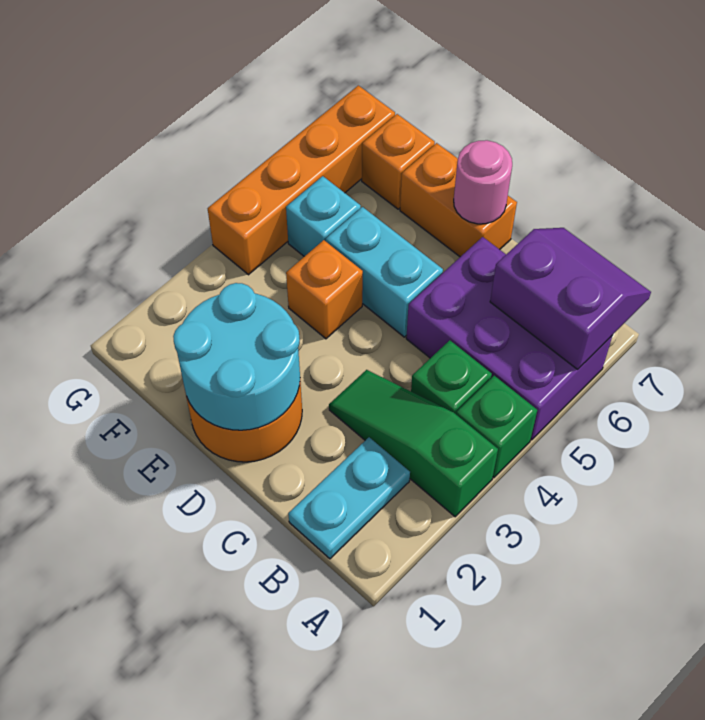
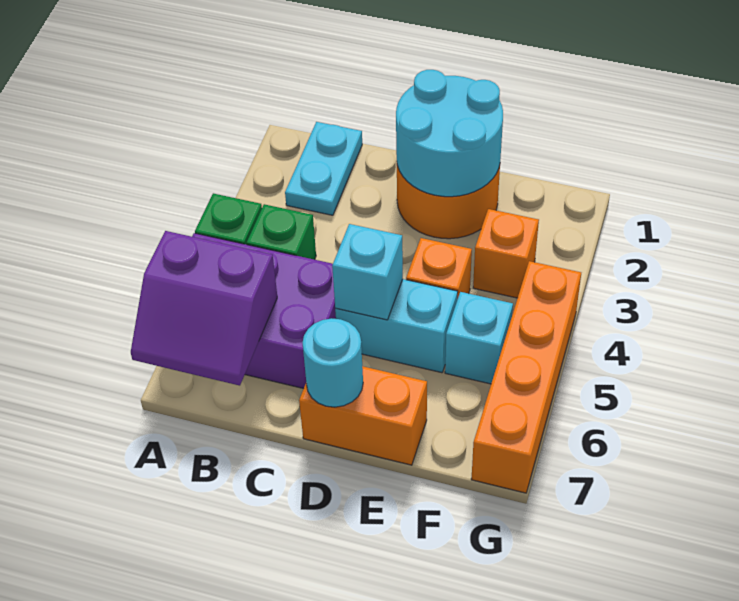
green 1x3 slope [329,370,498,517] -> none
none -> cyan 1x1 brick [332,224,403,320]
pink 1x1 round brick [454,140,512,224] -> cyan 1x1 round brick [303,318,363,407]
orange 1x1 brick [362,114,435,209] -> orange 1x1 brick moved to [473,209,539,298]

